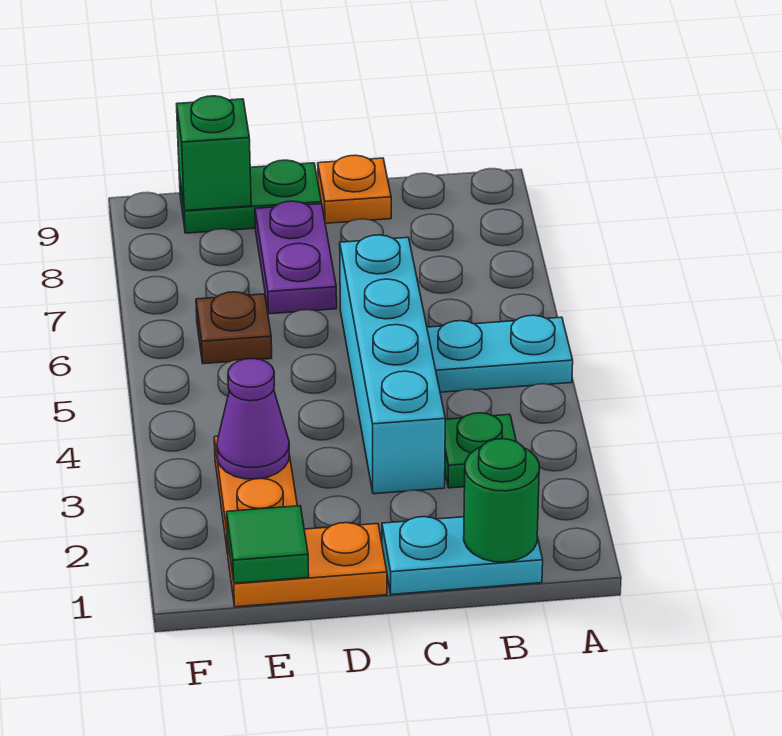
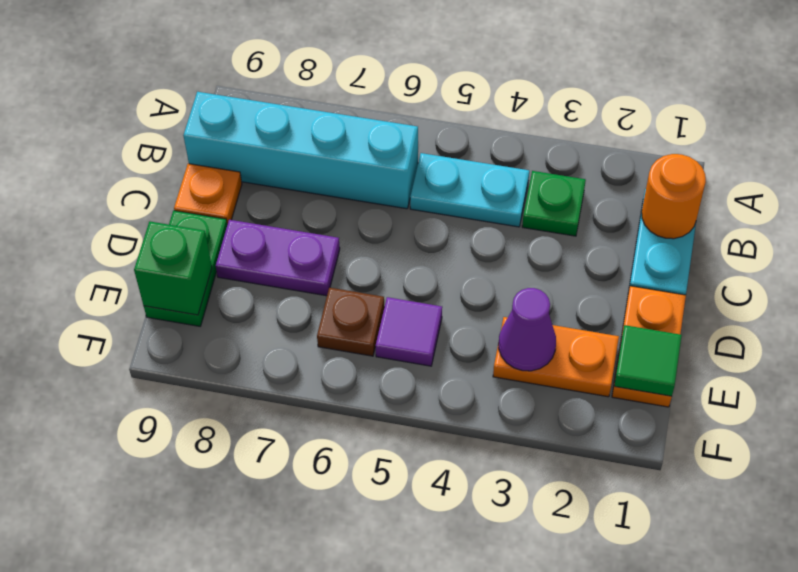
cyan 1x2 plate [427,315,573,392] -> cyan 1x2 plate turned to [410,153,529,227]
green 1x1 round brick [464,439,539,562] -> orange 1x1 round brick [642,154,706,239]
cyan 1x4 brick [340,235,445,494] -> cyan 1x4 brick moved to [183,92,418,209]
none -> purple 1x1 tile [375,297,442,366]

